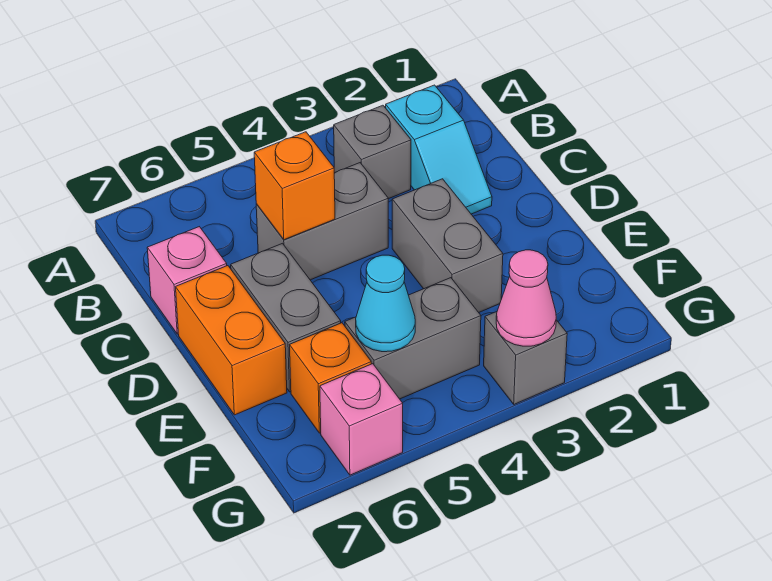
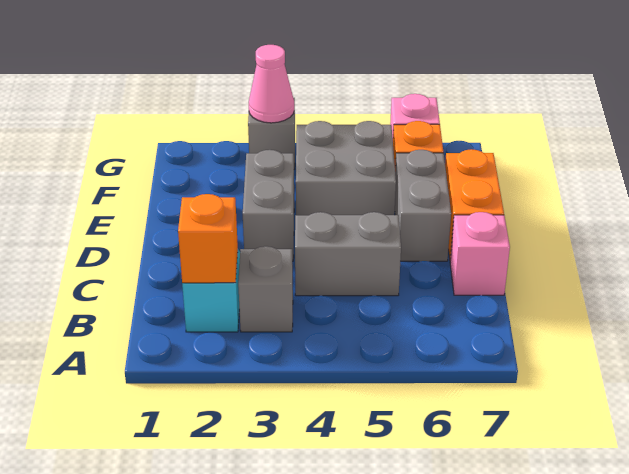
orange 1x1 brick [254,132,335,240] -> orange 1x1 brick moved to [178,194,238,283]
grey 1x2 brick [345,278,481,399] -> grey 2x2 brick [296,121,396,215]
cyan 1x1 cone [356,255,415,352] -> none

